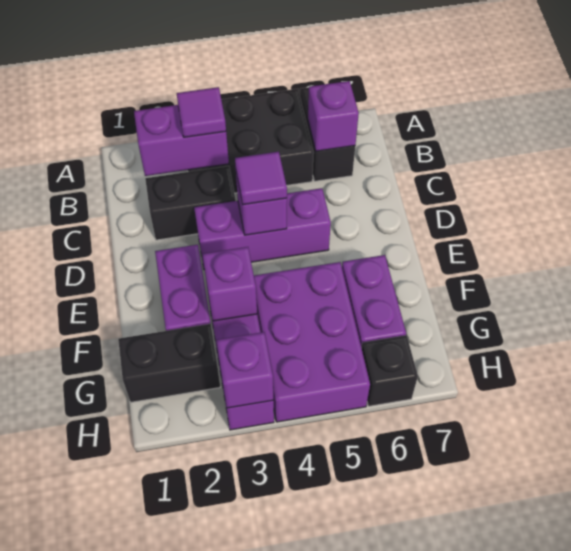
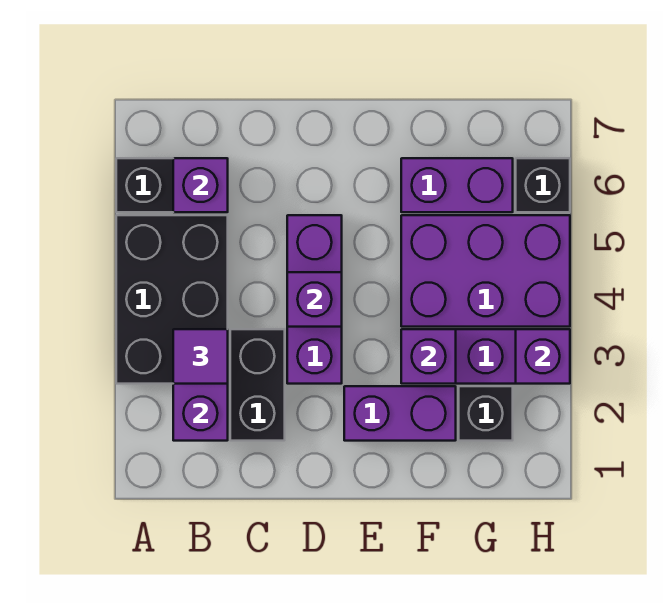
purple 1x1 tile [235,152,287,205] -> none
black 1x2 brick [118,324,220,402] -> black 1x1 brick [459,386,513,441]

